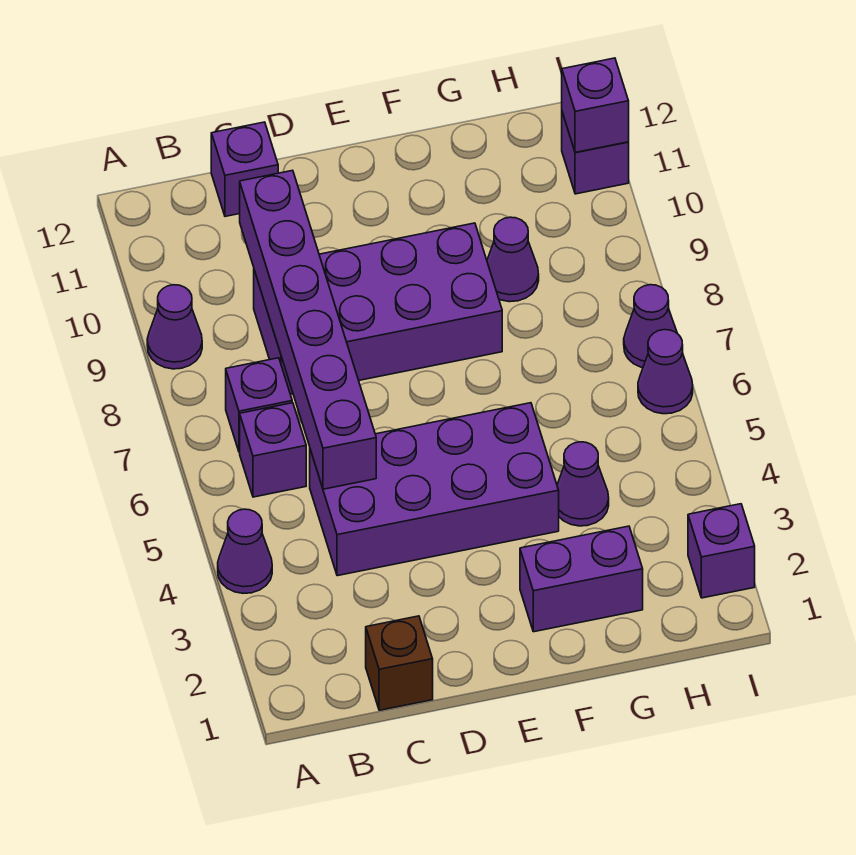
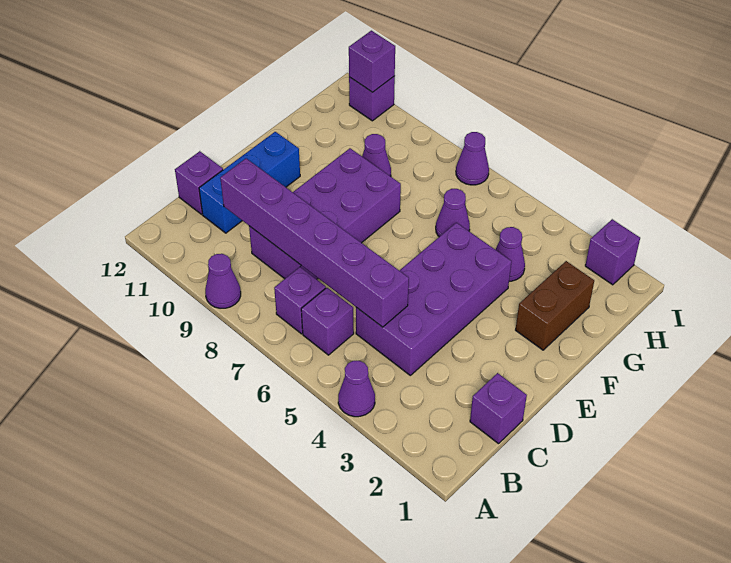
brown 1x1 brick [366,616,433,710] -> purple 1x1 brick [470,373,527,444]
none -> blue 1x3 brick [199,132,300,233]
purple 1x2 brick [520,526,643,632] -> brown 1x2 brick [516,261,594,350]
purple 1x1 cone [638,330,693,414] -> purple 1x1 cone moved to [436,189,470,237]

